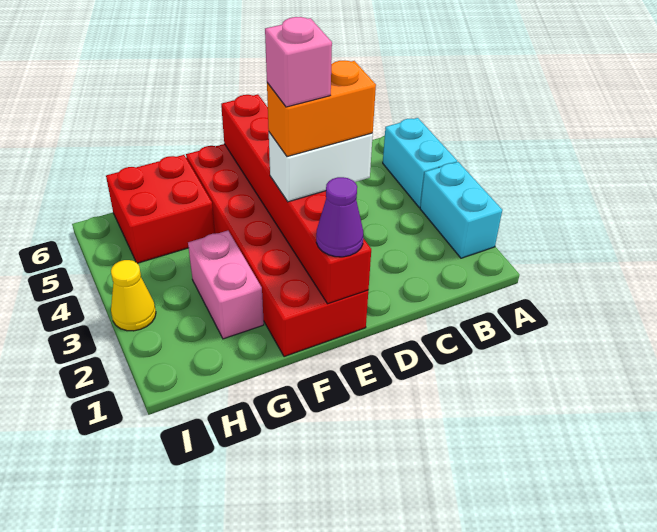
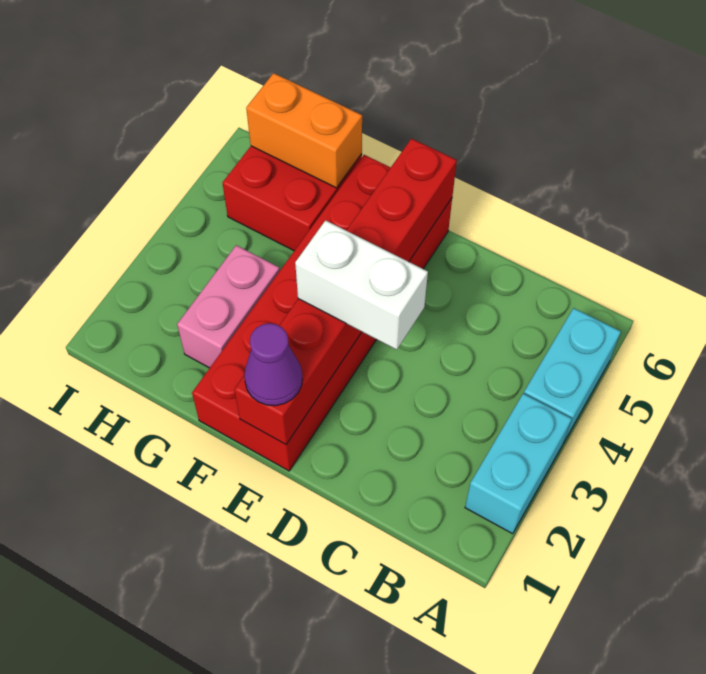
orange 1x2 brick [267,61,376,157] -> orange 1x2 brick moved to [246,73,362,188]
pink 1x1 brick [265,17,332,107] -> none
yellow 1x1 cone [111,260,156,331] -> none

